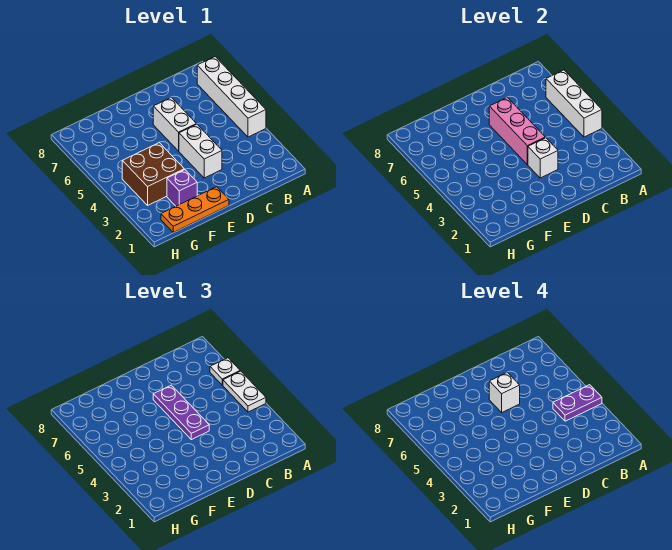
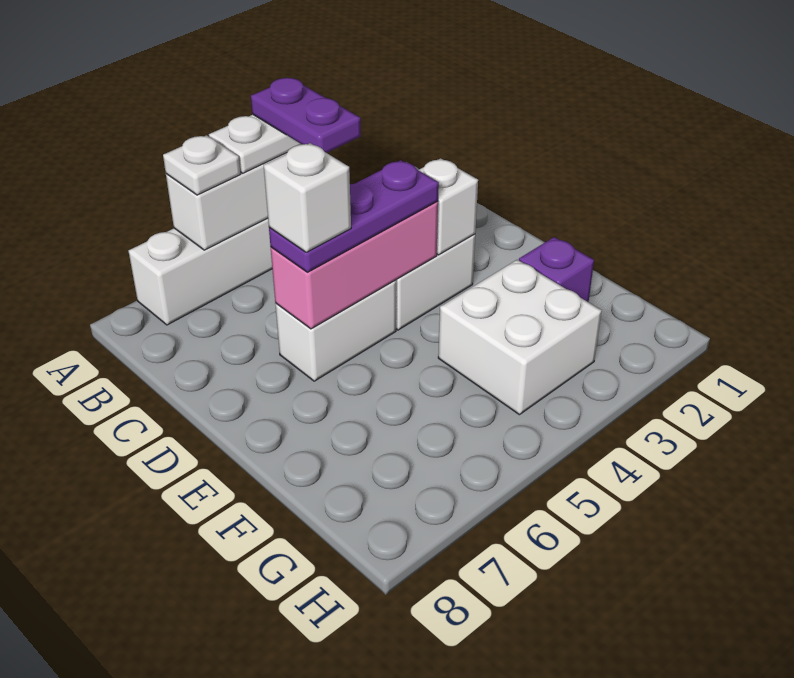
orange 1x3 plate [161,187,229,232] -> none
brown 2x2 brick [122,143,185,205] -> white 2x2 brick [438,260,602,415]

